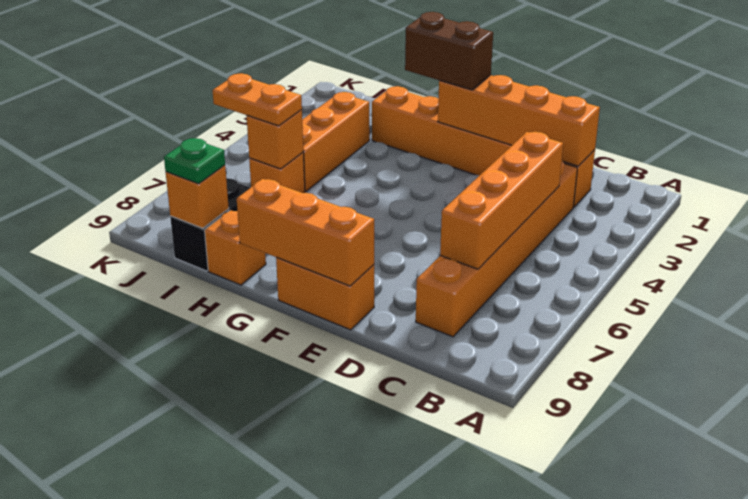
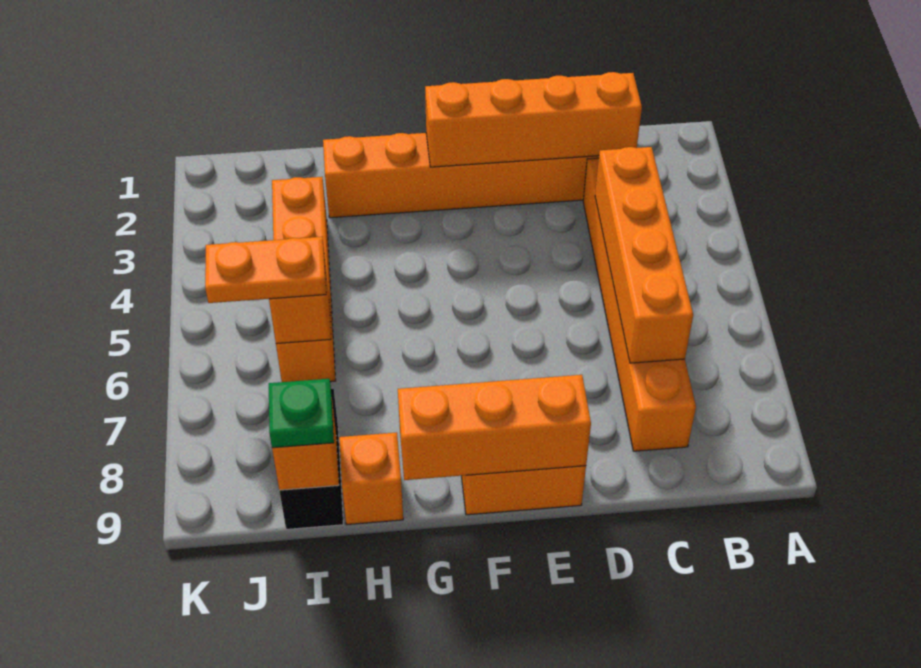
brown 1x2 brick [405,12,493,90] -> none

